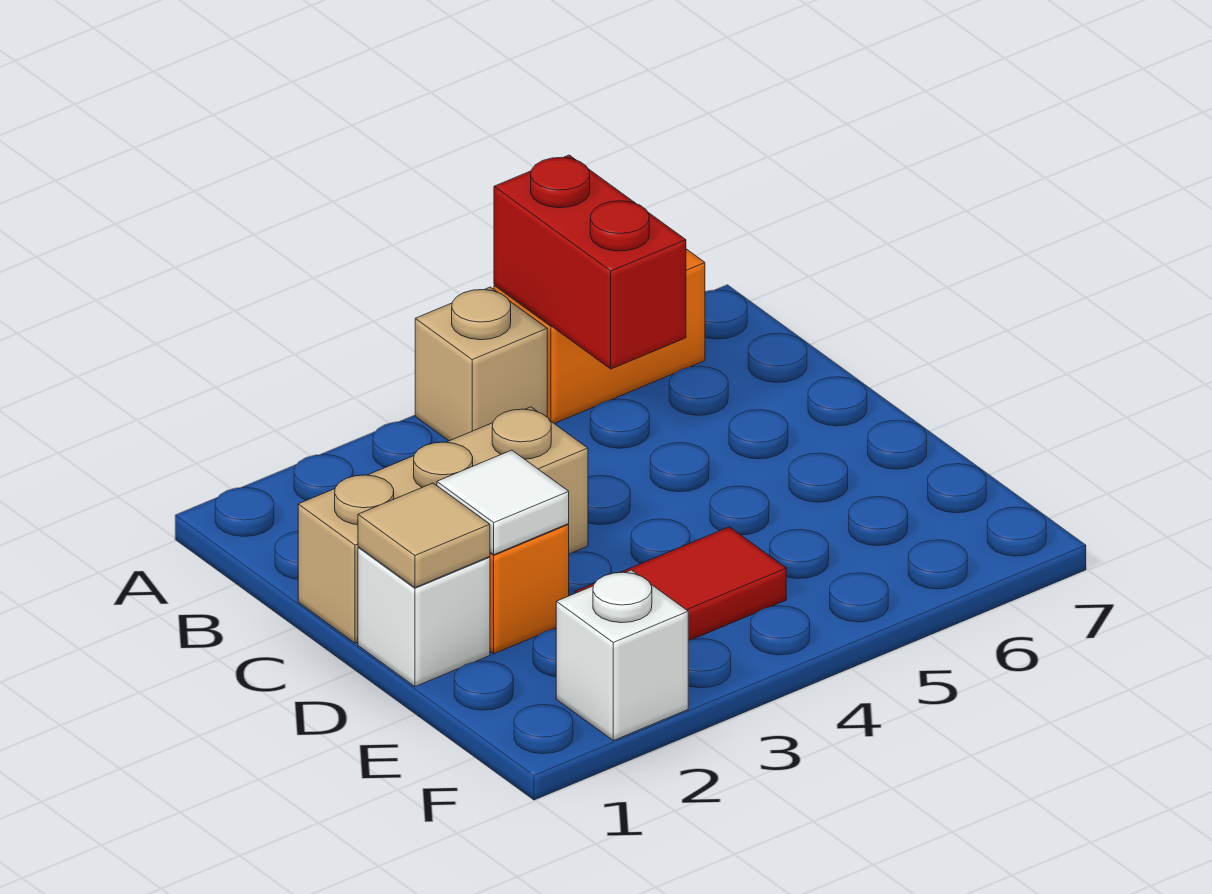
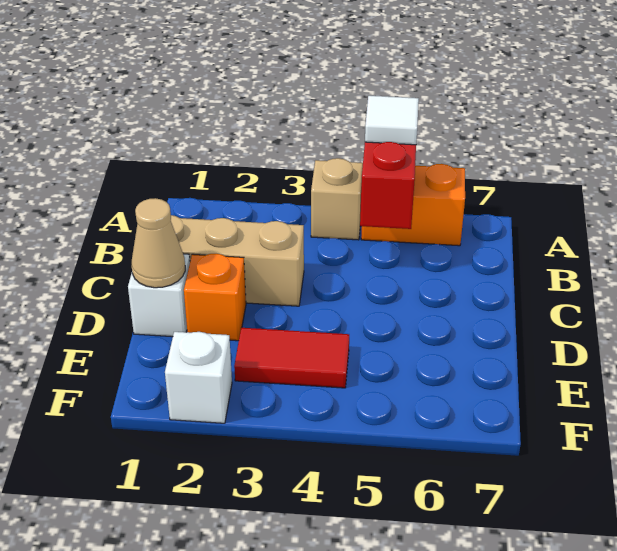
tan 1x1 tile [358,483,490,587] -> tan 1x1 cone [131,198,185,288]
white 1x1 tile [437,450,569,554] -> white 1x1 tile moved to [365,96,419,145]

